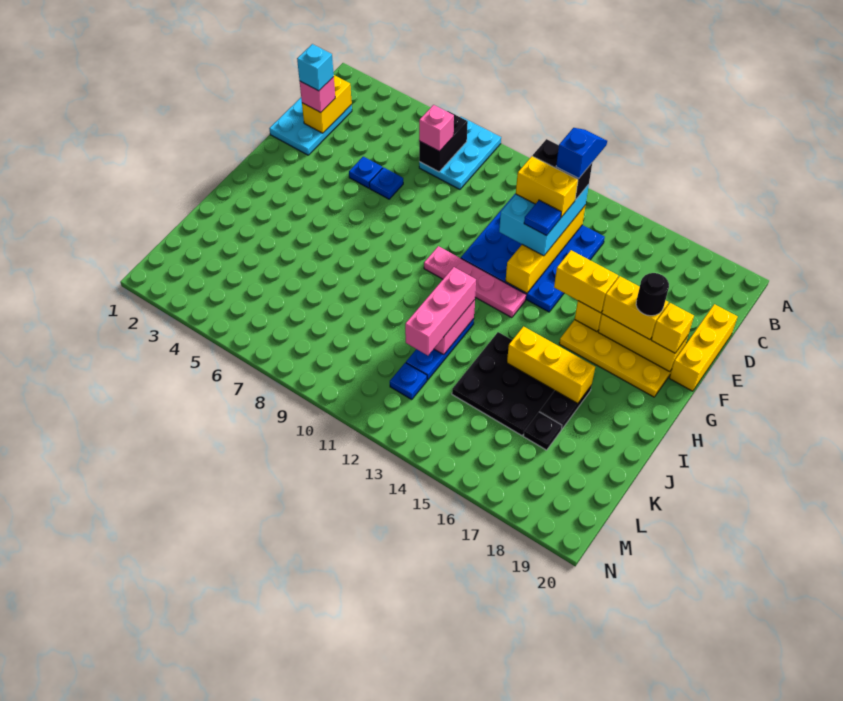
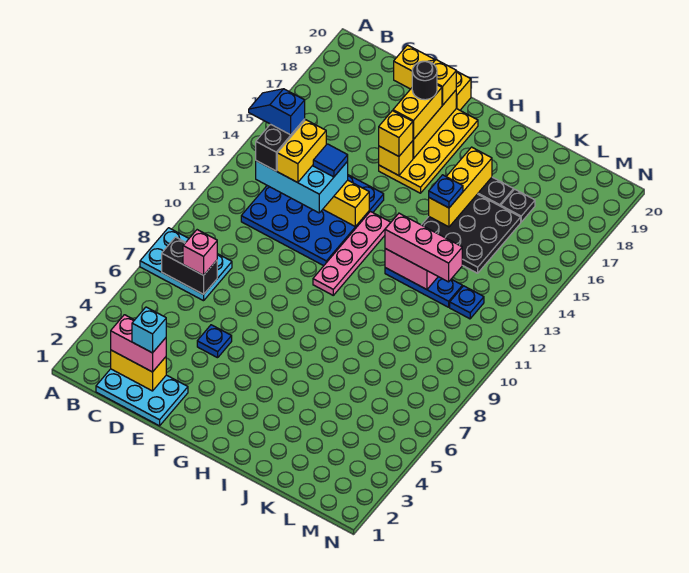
pink 1x1 brick [300,77,335,113] -> pink 1x2 brick [111,315,166,372]
blue 1x1 plate [369,167,403,199] -> blue 1x1 plate moved to [429,175,463,208]
yellow 1x2 brick [554,250,618,313] -> yellow 1x1 brick [379,111,413,156]

